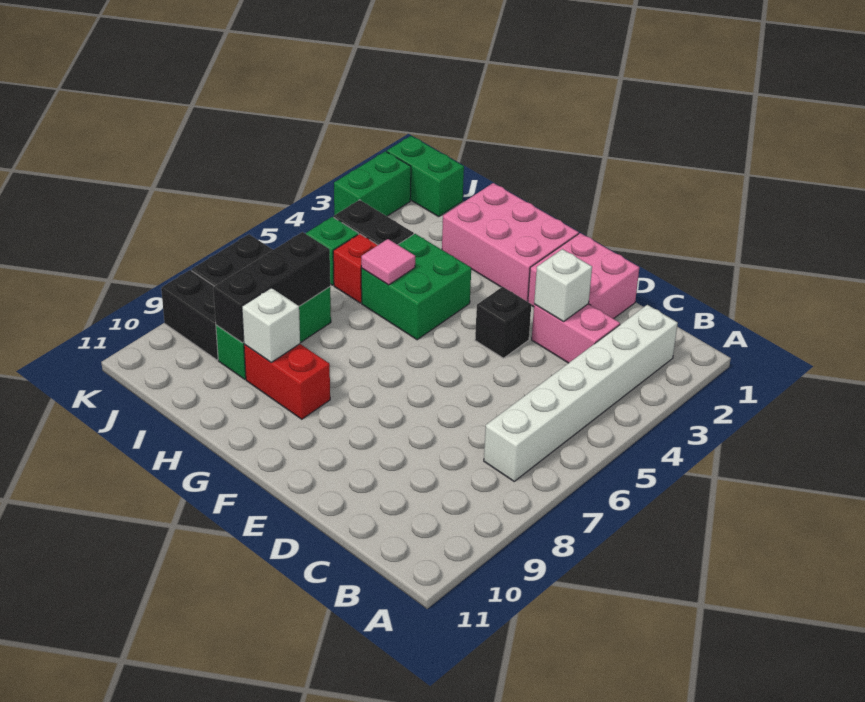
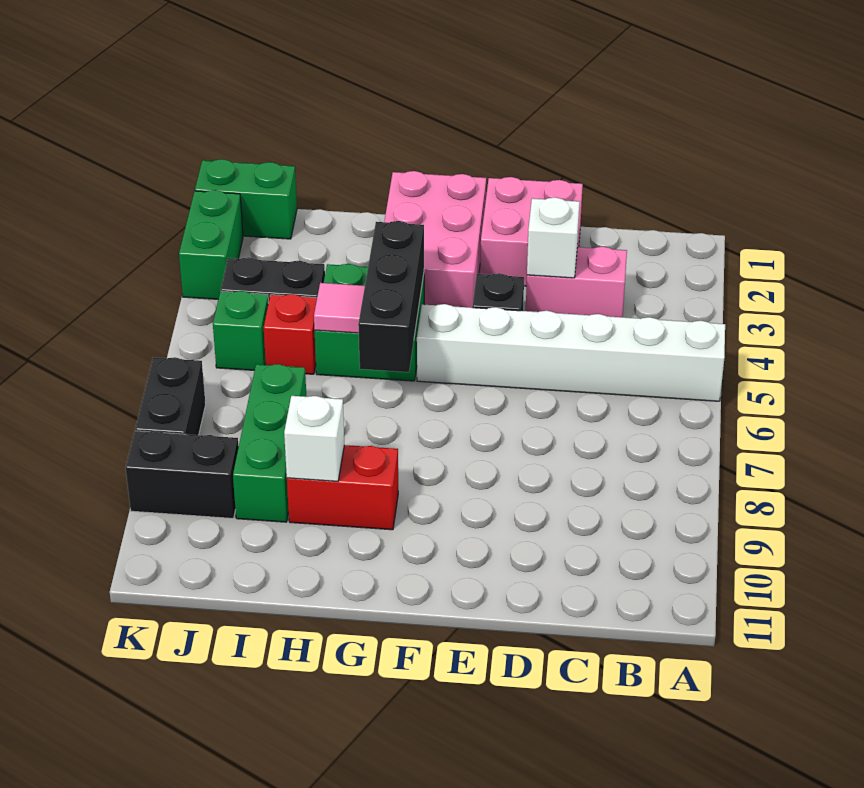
white 1x6 brick [484,305,678,481] -> white 1x6 brick turned to [417,304,725,401]
pink 2x3 brick [442,183,579,302] -> pink 2x3 brick turned to [384,171,486,308]
black 1x3 brick [213,232,330,343] -> black 1x3 brick moved to [358,221,424,372]

